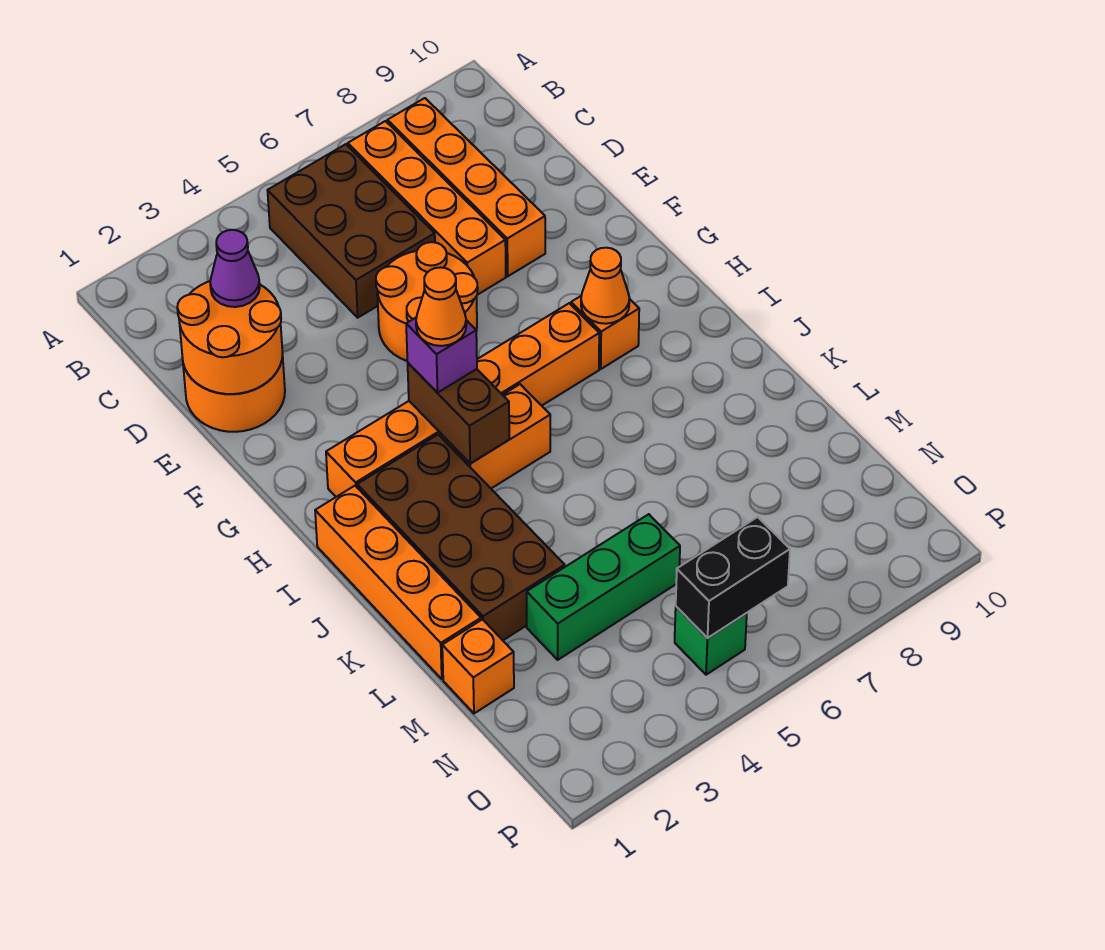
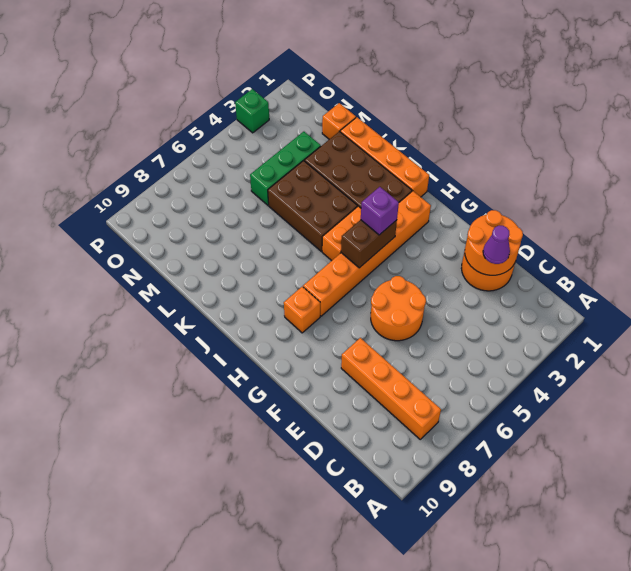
brown 2x3 brick [267,144,435,318] -> brown 2x3 brick moved to [268,161,357,251]
orange 1x4 brick [348,121,506,295] -> none
brown 1x2 brick [408,363,509,464] -> brown 1x2 brick turned to [341,220,397,268]
orange 1x1 cone [416,267,466,346] -> none
orange 1x1 cone [581,248,629,324] -> none
green 1x1 brick [675,607,747,675] -> green 1x1 brick moved to [235,89,269,133]
black 1x2 brick [676,517,790,638] -> none

